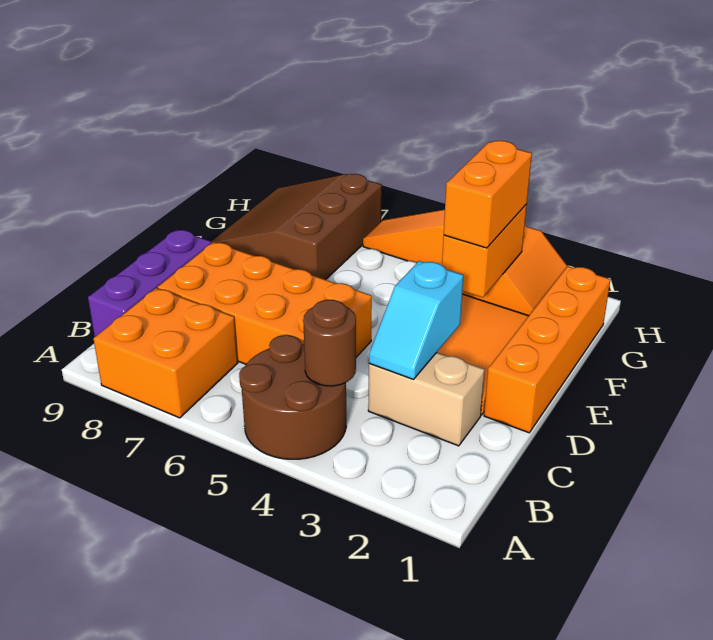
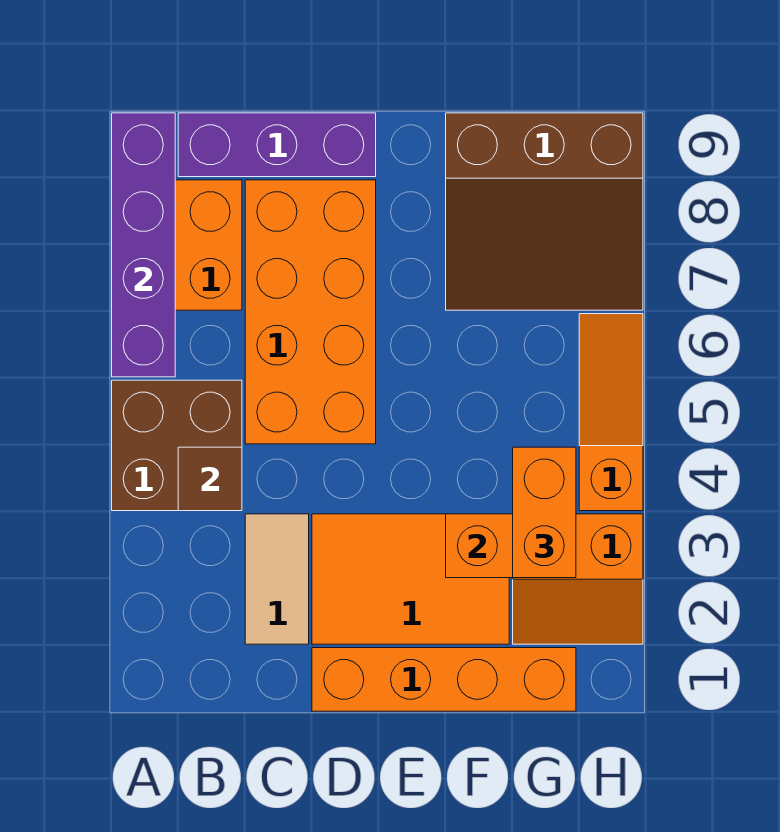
brown 2x2 round brick [239,335,346,459] -> brown 2x2 brick [112,380,242,511]
none -> purple 1x4 brick [112,113,175,377]
brown 1x1 round brick [303,300,356,386] -> brown 1x1 tile [178,447,242,511]
tan 1x2 brick [368,353,485,446] -> tan 1x2 tile [245,514,309,644]
cyan 1x2 slope [369,261,463,379] -> none
orange 1x2 brick [444,141,532,248] -> orange 1x2 brick turned to [513,447,576,578]
brown 3x3 slope [211,174,382,280] -> brown 3x3 slope turned to [446,113,643,310]

